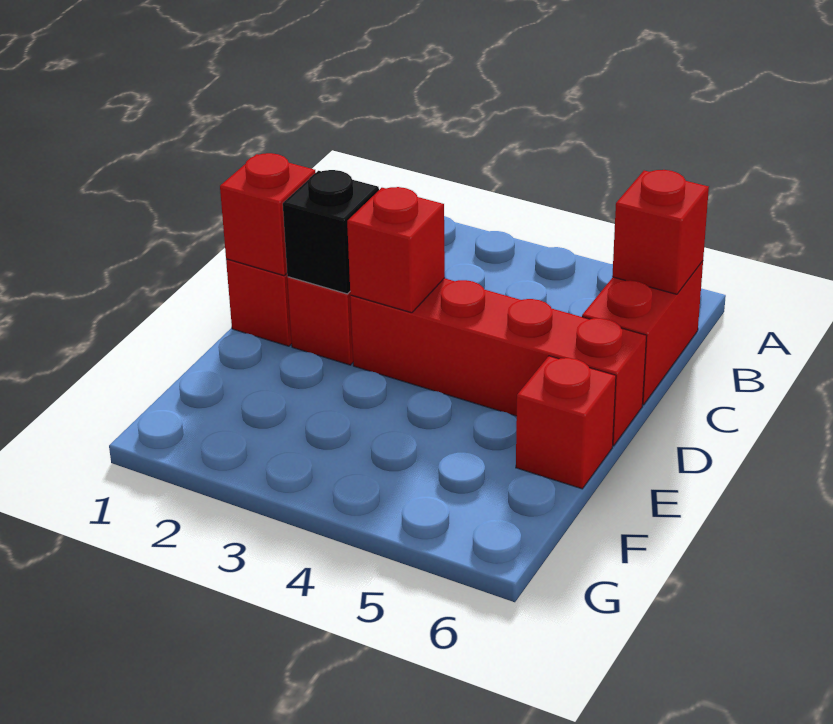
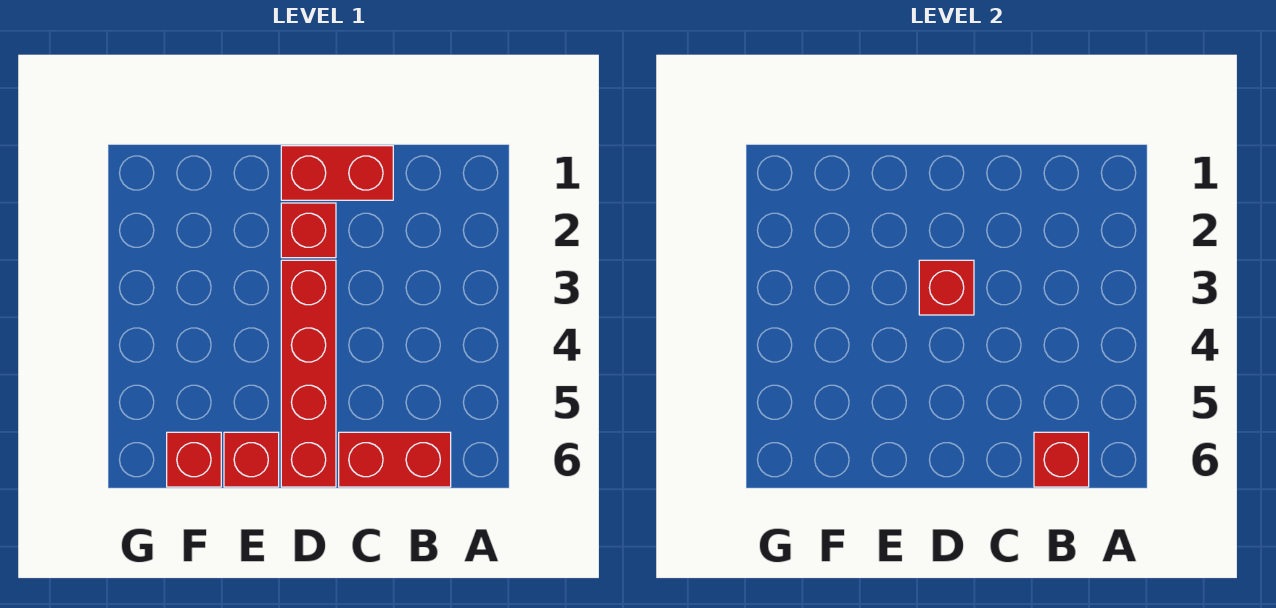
red 1x1 brick [220,153,315,276] -> red 1x1 brick moved to [167,432,221,487]
black 1x1 brick [283,170,379,294] -> none

